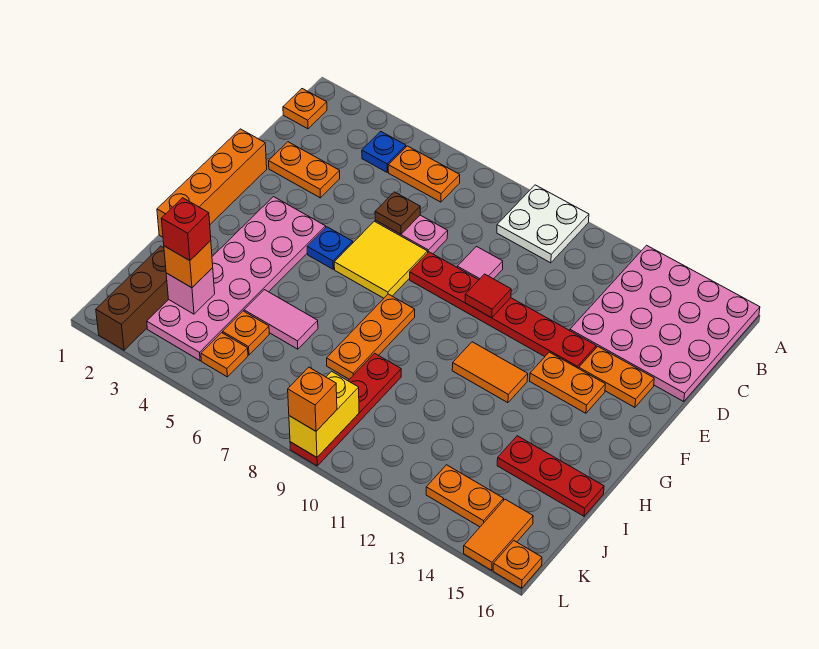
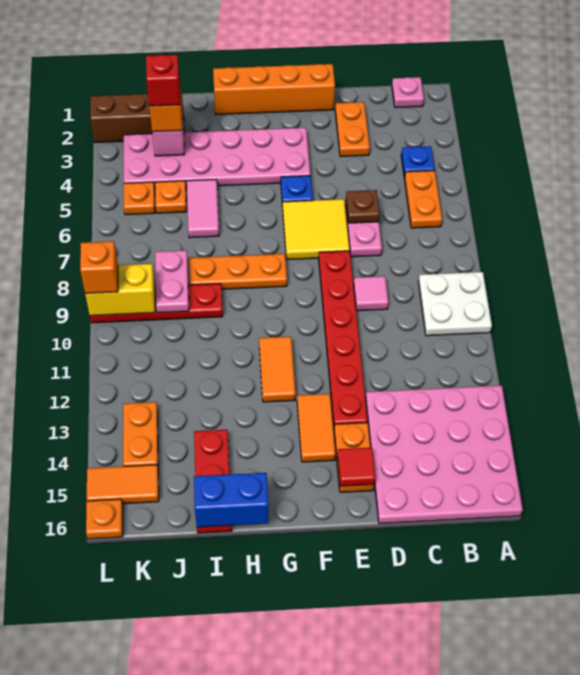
orange 1x1 plate [283,89,327,129] -> pink 1x1 plate [392,77,424,108]
red 1x1 tile [465,274,511,318] -> red 1x1 tile moved to [338,448,375,486]
orange 1x2 plate [530,352,605,413] -> orange 1x2 tile [297,394,336,462]
none -> blue 1x2 brick [194,473,268,527]
none -> pink 1x2 plate [155,250,189,313]

